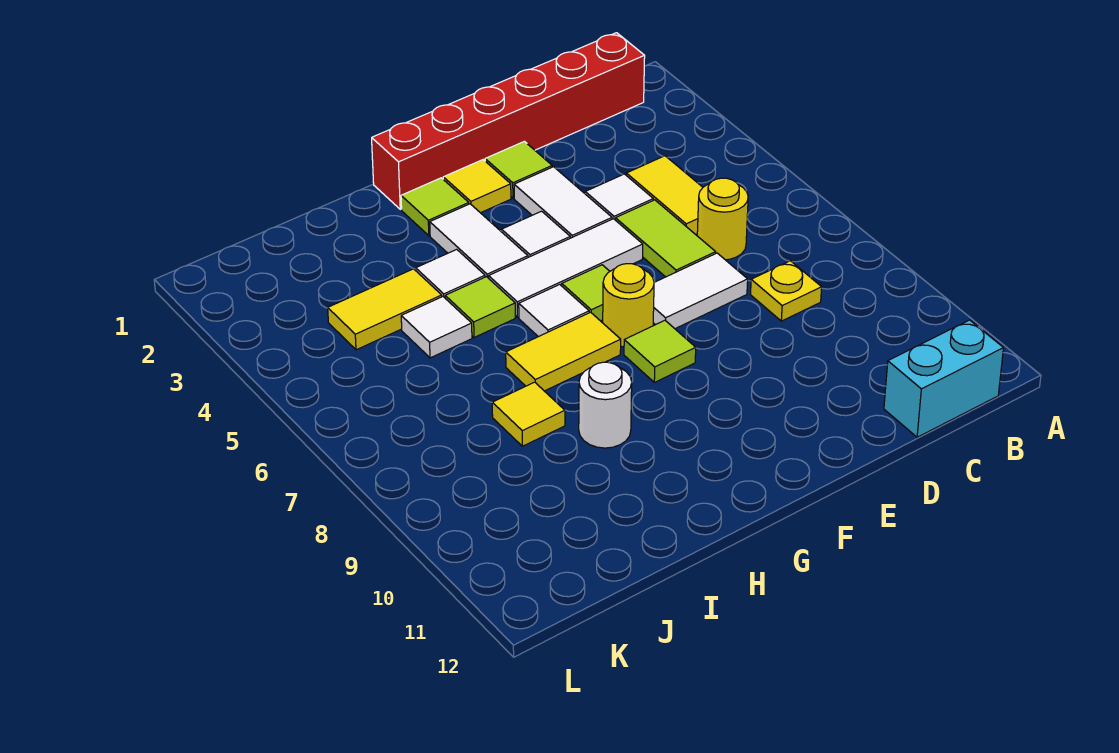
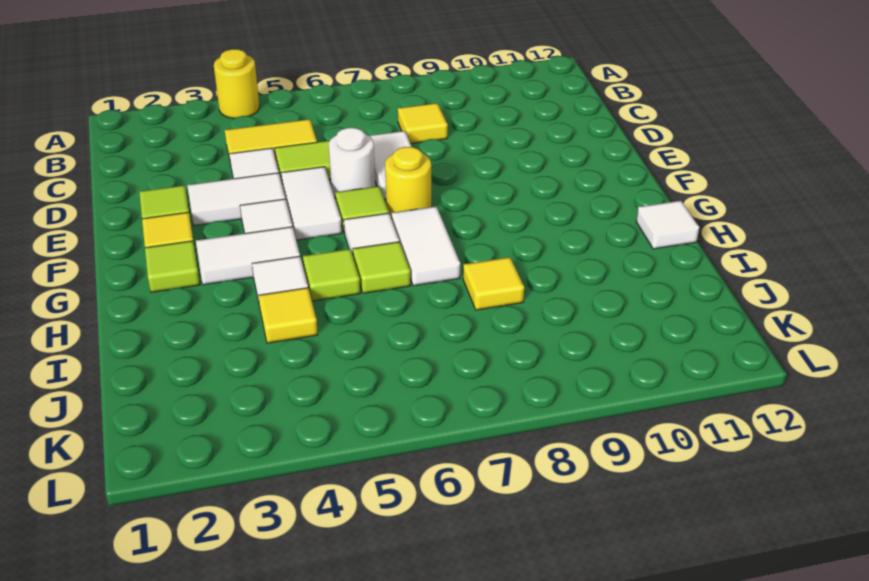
red 1x6 brick [372,33,645,209] -> none
cyan 1x2 brick [884,320,1003,437] -> none
yellow 1x1 round brick [697,178,748,260] -> yellow 1x1 round brick moved to [214,49,260,118]
yellow 1x1 plate [750,261,822,321] -> yellow 1x1 tile [398,103,448,144]
white 1x3 tile [489,219,643,317] -> white 1x2 tile [281,167,342,240]
lime 1x1 tile [624,320,696,382] -> lime 1x1 tile moved to [353,242,411,293]
yellow 1x2 tile [506,312,621,391] -> white 1x2 tile [391,206,460,286]
white 1x1 round brick [579,362,632,448] -> white 1x1 round brick moved to [329,128,375,198]
yellow 1x2 tile [328,269,442,350] -> yellow 1x1 tile [258,288,318,343]
white 1x1 tile [401,297,472,358] -> white 1x1 tile moved to [636,201,699,249]

